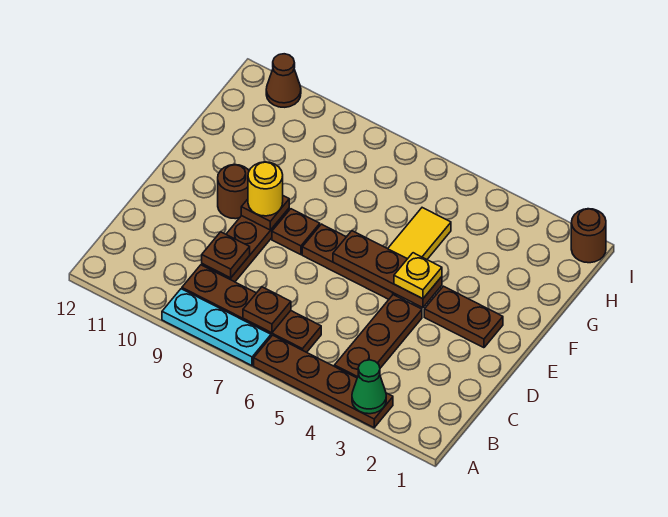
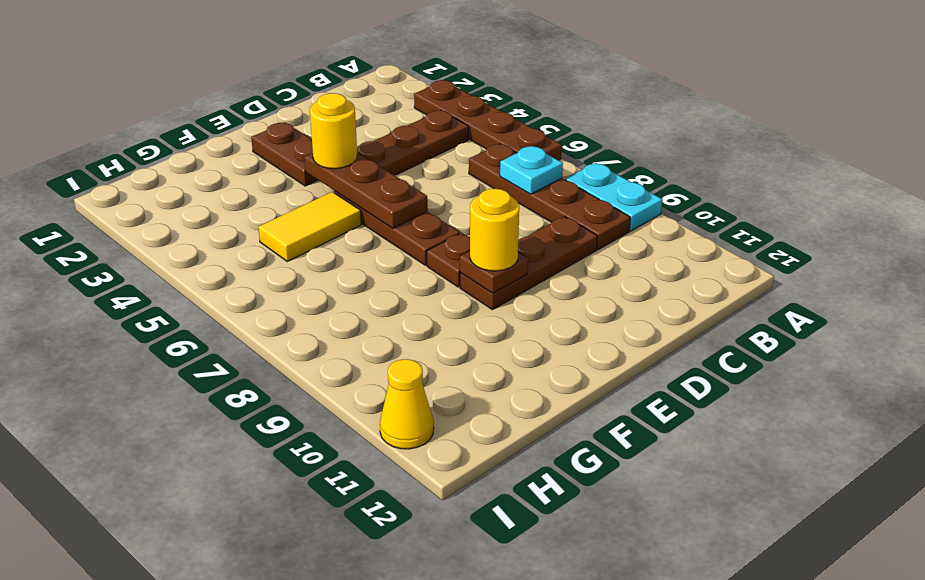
green 1x1 cone [352,360,386,414] -> none
cyan 1x3 plate [162,289,271,366] -> cyan 1x2 plate [565,163,662,231]
brown 1x1 plate [243,287,291,333] -> cyan 1x1 plate [500,146,563,194]
brown 1x1 plate [202,232,250,278] -> none
yellow 1x1 plate [394,253,442,299] -> yellow 1x1 round brick [310,93,357,169]
brown 1x1 round brick [218,165,249,219] -> none
brown 1x1 round brick [571,209,606,263] -> none
brown 1x1 cone [266,54,301,107] -> yellow 1x1 cone [380,359,434,449]

